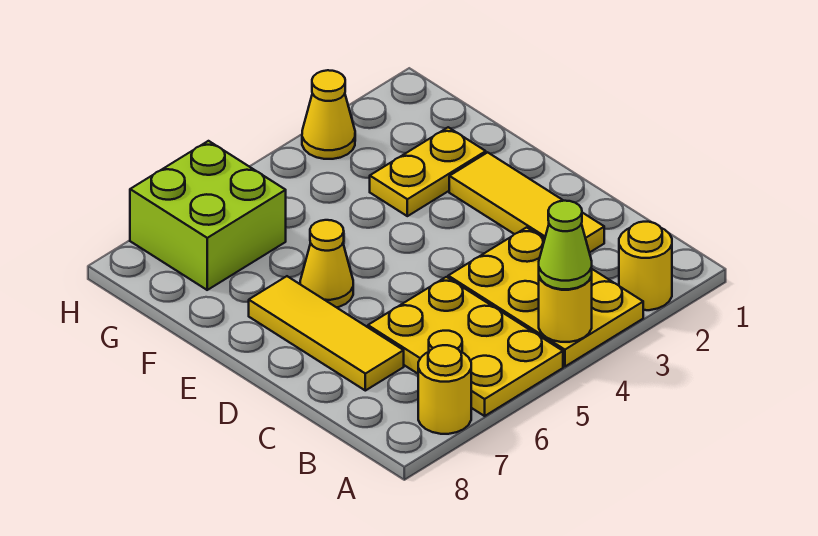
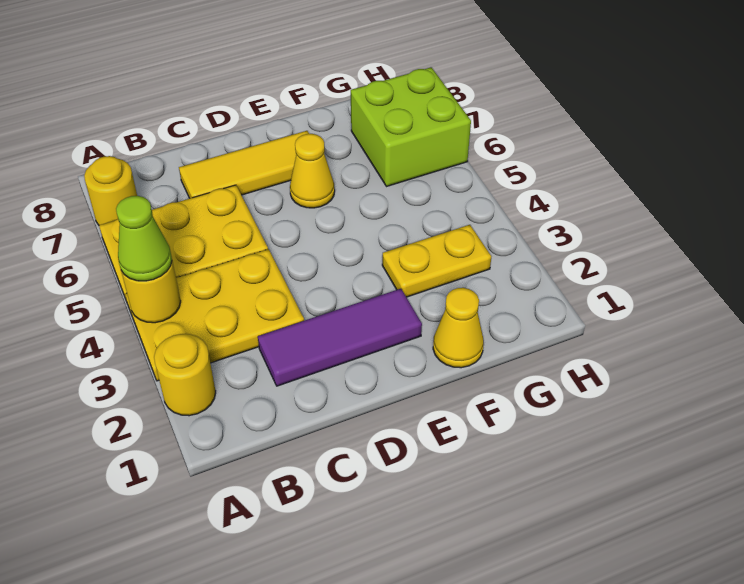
yellow 1x3 tile [449,152,604,253] -> purple 1x3 tile [258,289,422,386]
yellow 1x2 plate [370,127,486,216] -> yellow 1x2 plate turned to [382,225,491,297]
yellow 1x1 cone [302,70,355,159] -> yellow 1x1 cone moved to [433,288,484,368]

